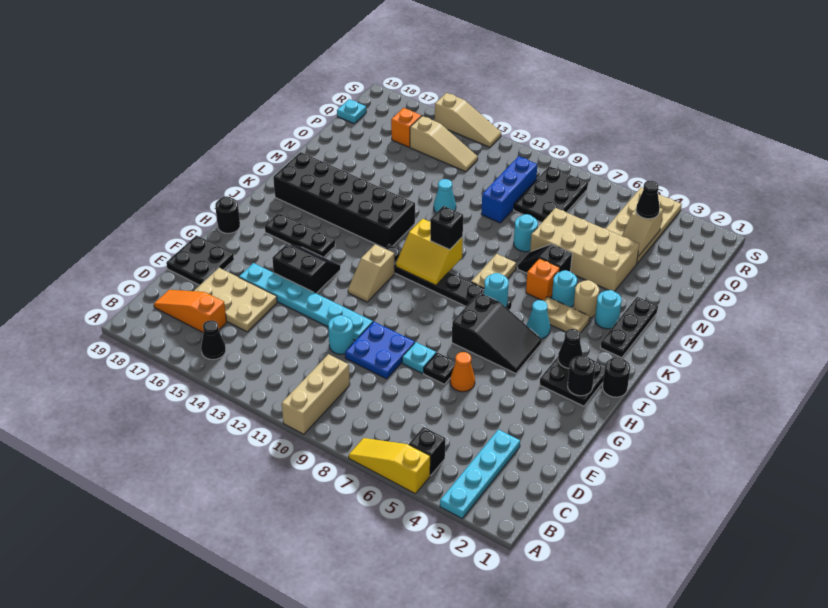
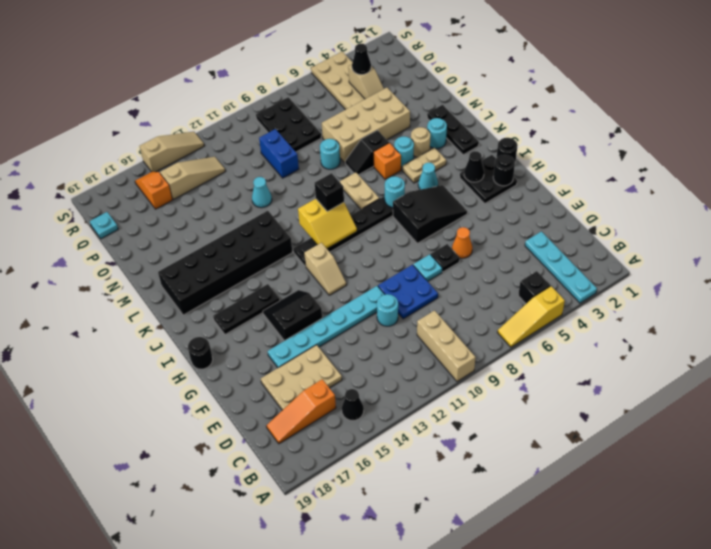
black 2x2 plate [166,235,234,285] -> none
blue 1x3 brick [481,156,537,223] -> blue 1x2 brick [259,129,299,178]

